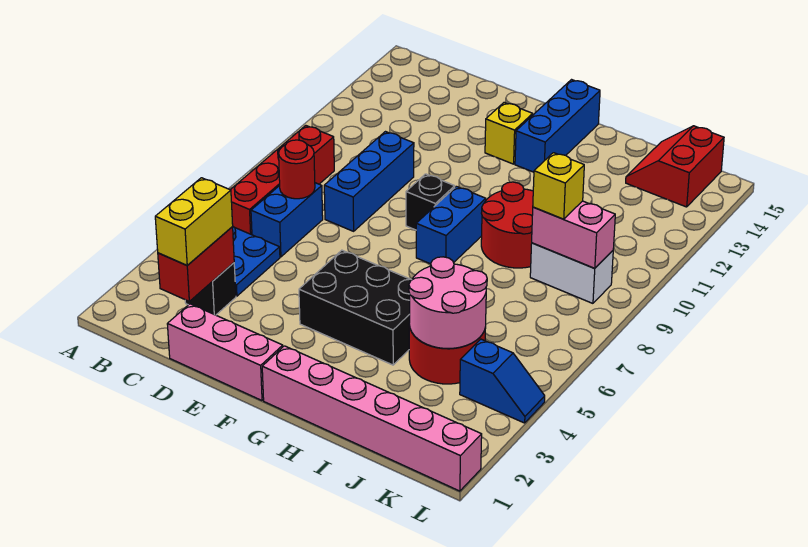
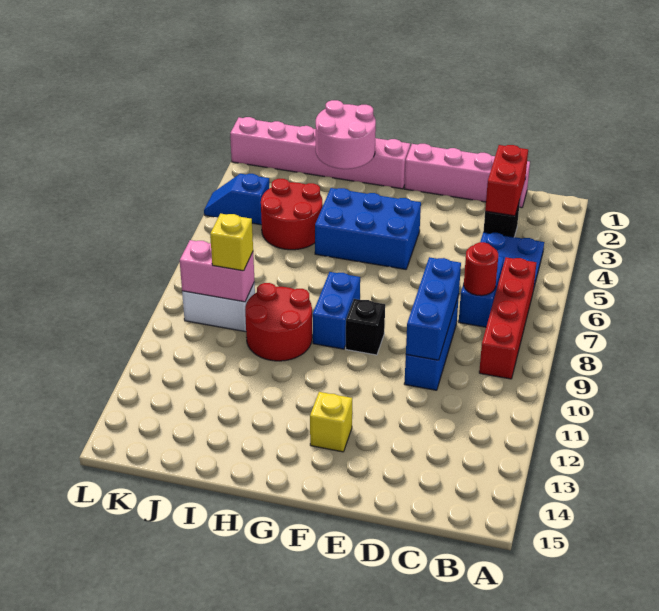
yellow 1x2 brick [155,178,233,265] -> none
pink 1x3 brick [167,304,283,400] -> pink 1x4 brick [405,144,530,208]
black 2x3 brick [299,250,411,365] -> blue 2x3 brick [315,188,421,269]
blue 1x3 brick [515,80,600,172] -> blue 1x3 brick moved to [406,257,461,360]
pink 2x2 round brick [409,257,487,349] -> pink 2x2 round brick moved to [316,100,376,169]
red 2x2 slope [626,126,724,207] -> none

